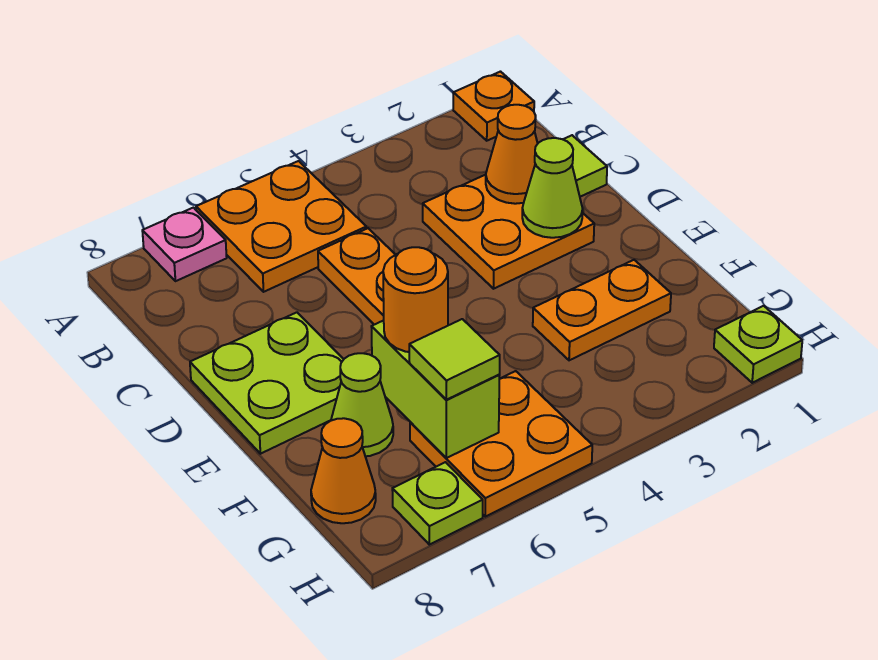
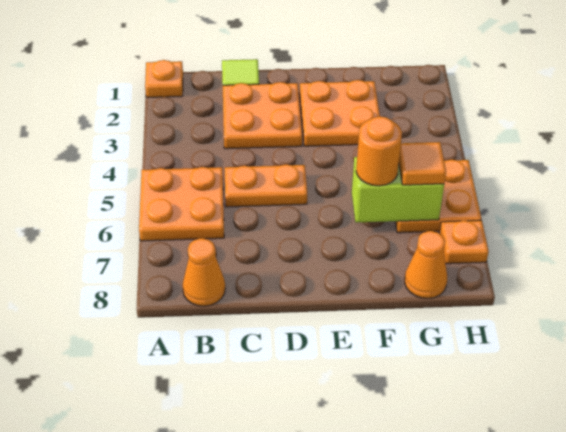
pink 1x1 plate [142,208,227,281] -> none
orange 1x1 cone [486,105,538,204] -> orange 1x1 cone moved to [182,238,225,306]
lime 1x1 cone [522,138,583,238] -> none
lime 2x2 plate [190,312,344,454] -> none
orange 1x2 plate [533,260,671,360] -> orange 2x2 plate [299,80,380,146]
lime 1x1 cone [331,353,393,456] -> none
lime 1x1 tile [409,319,500,400] -> orange 1x1 tile [399,142,446,185]
lime 1x1 plate [714,306,802,383] -> none
lime 1x1 plate [392,462,483,545] -> orange 1x1 plate [440,220,489,264]

